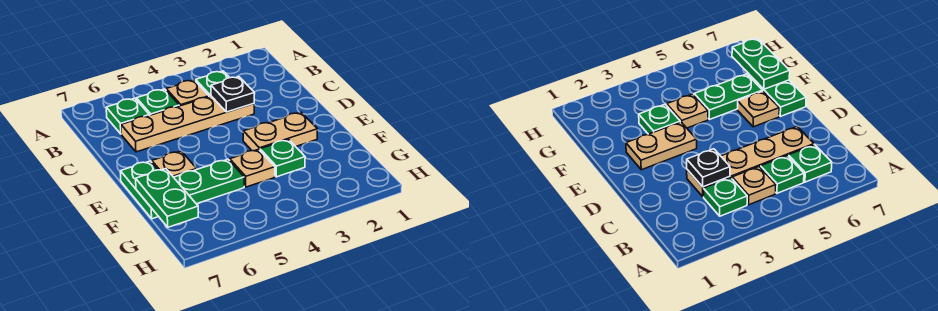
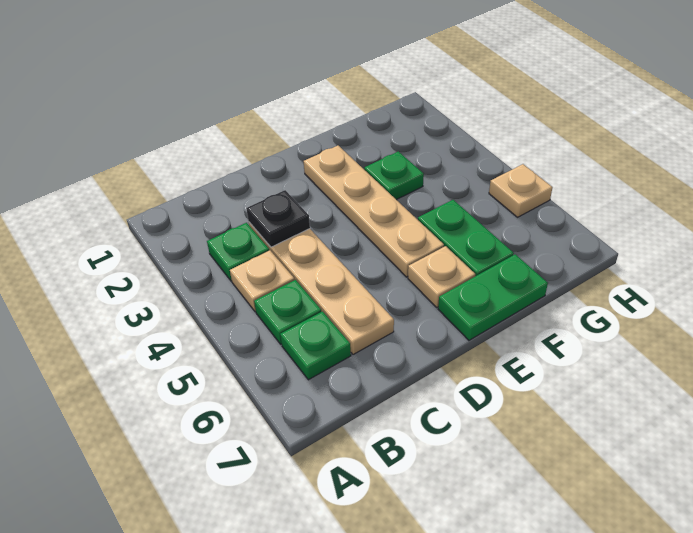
tan 1x2 plate [243,112,317,151] -> tan 1x4 plate [304,146,444,277]
tan 1x1 plate [230,149,275,187] -> tan 1x1 plate moved to [489,164,553,217]
green 1x2 plate [136,169,198,227] -> none

